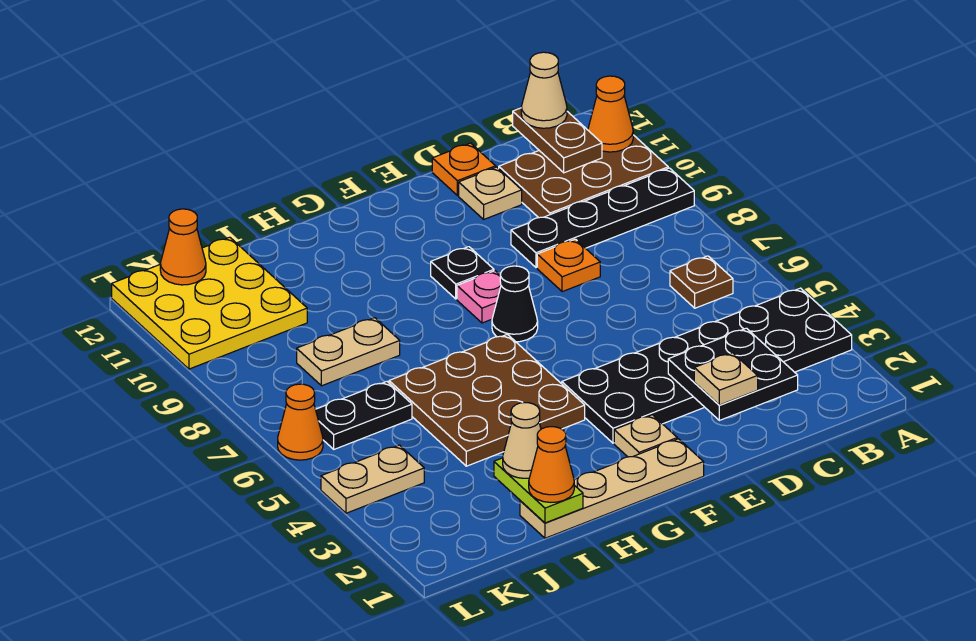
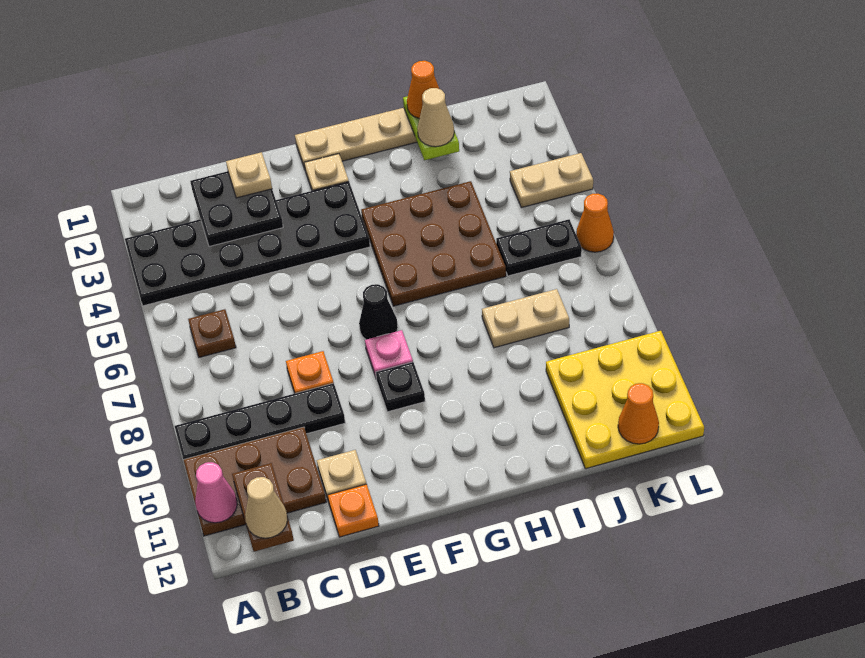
orange 1x1 cone [588,76,633,152] -> pink 1x1 cone [195,462,237,523]

